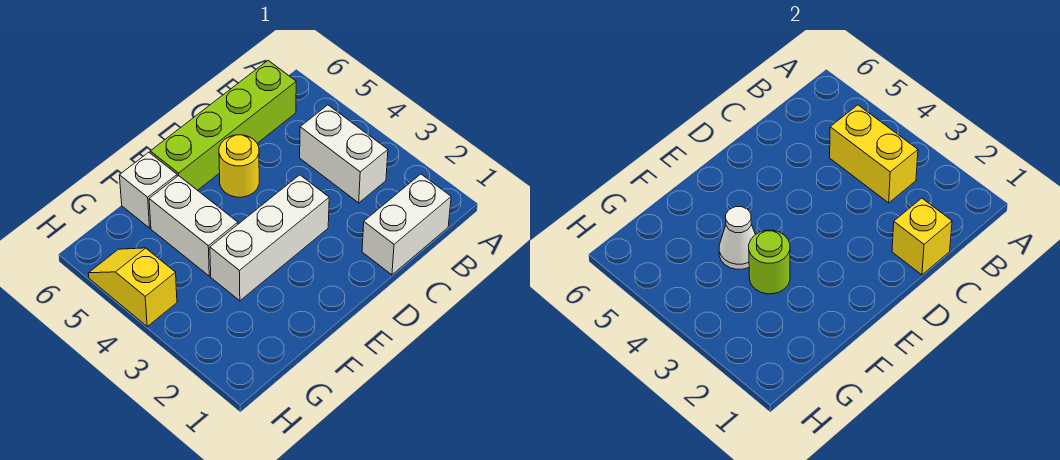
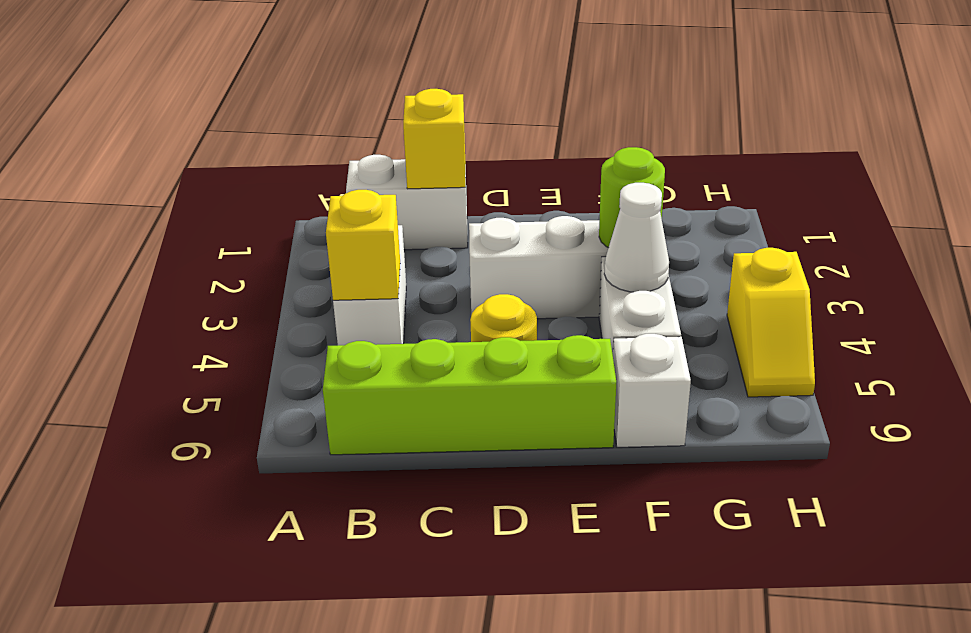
yellow 1x2 brick [830,105,918,203] -> yellow 1x1 brick [326,190,400,300]

